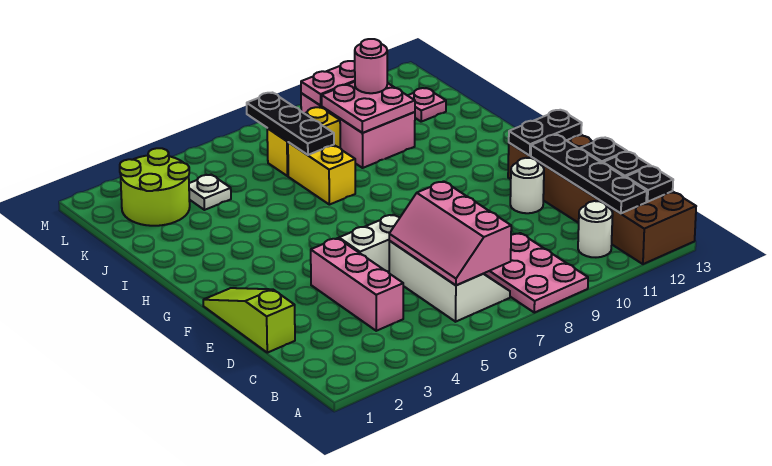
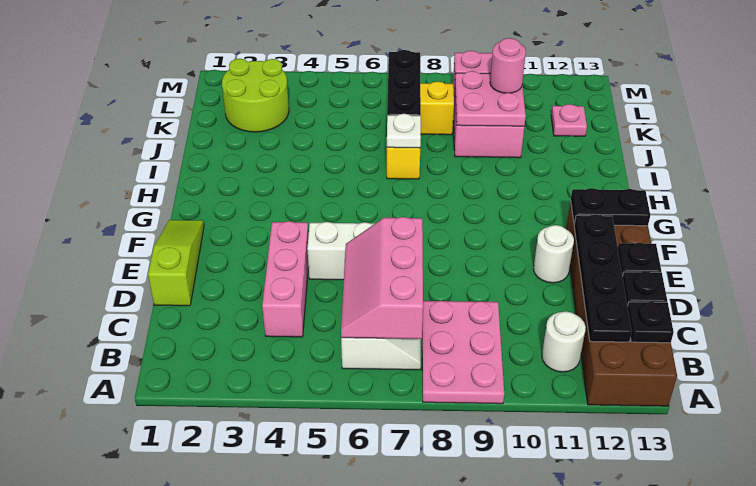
white 1x1 plate [189,175,231,210] -> white 1x1 plate moved to [387,114,421,148]

